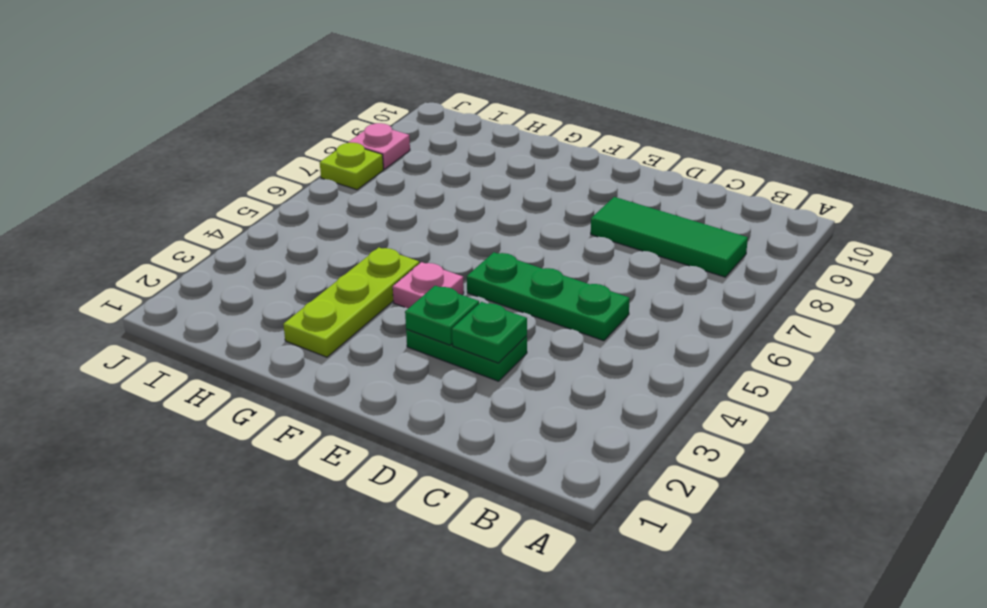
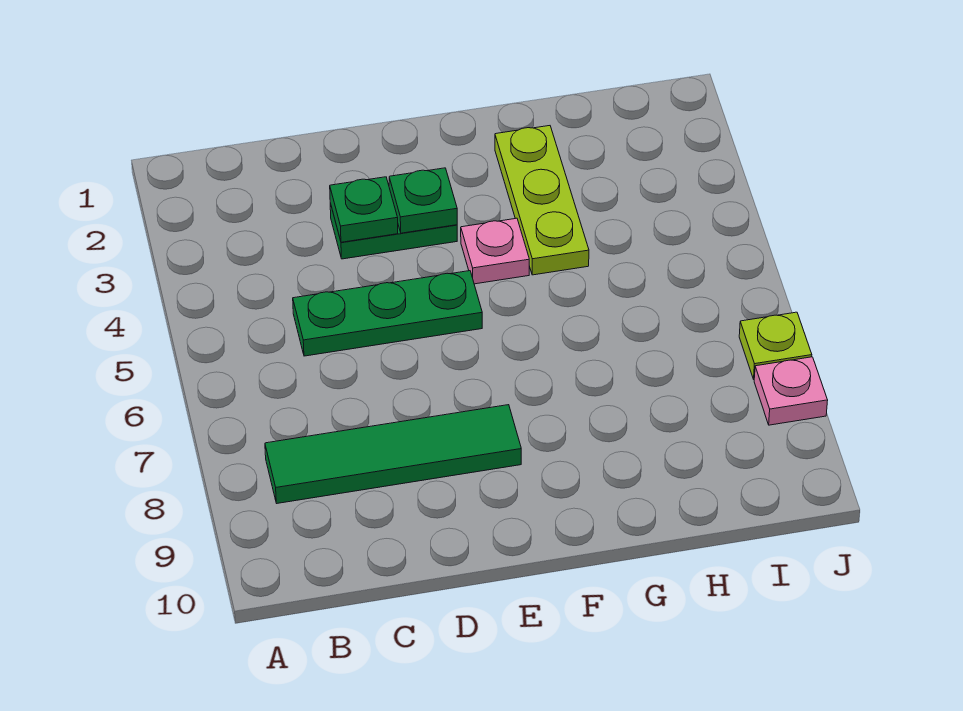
green 1x3 tile [591,197,748,277] -> green 1x4 tile [265,405,521,503]

